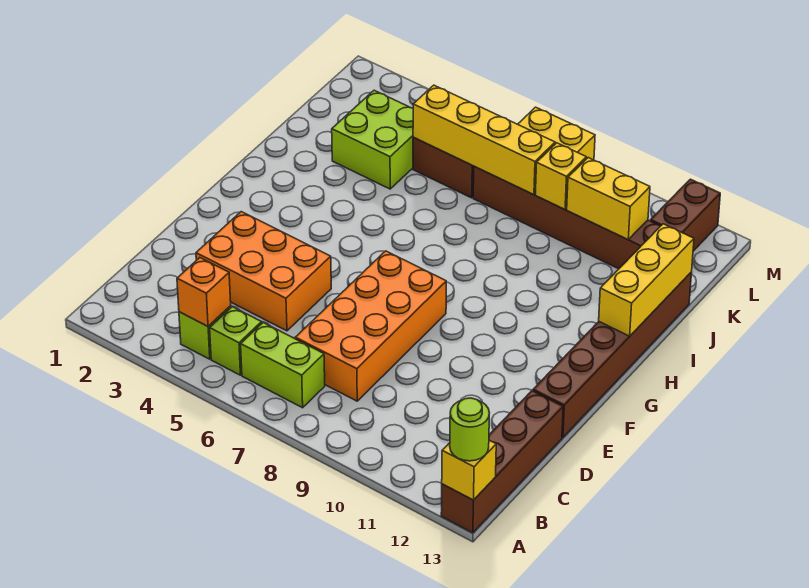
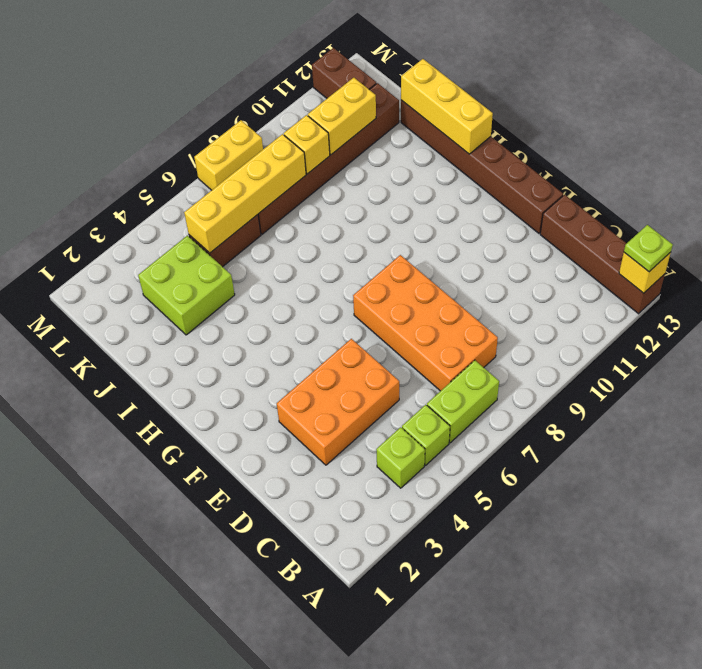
lime 1x1 round brick [450,398,489,461] -> lime 1x1 plate [624,225,673,272]
orange 1x1 brick [177,258,231,326] -> none

